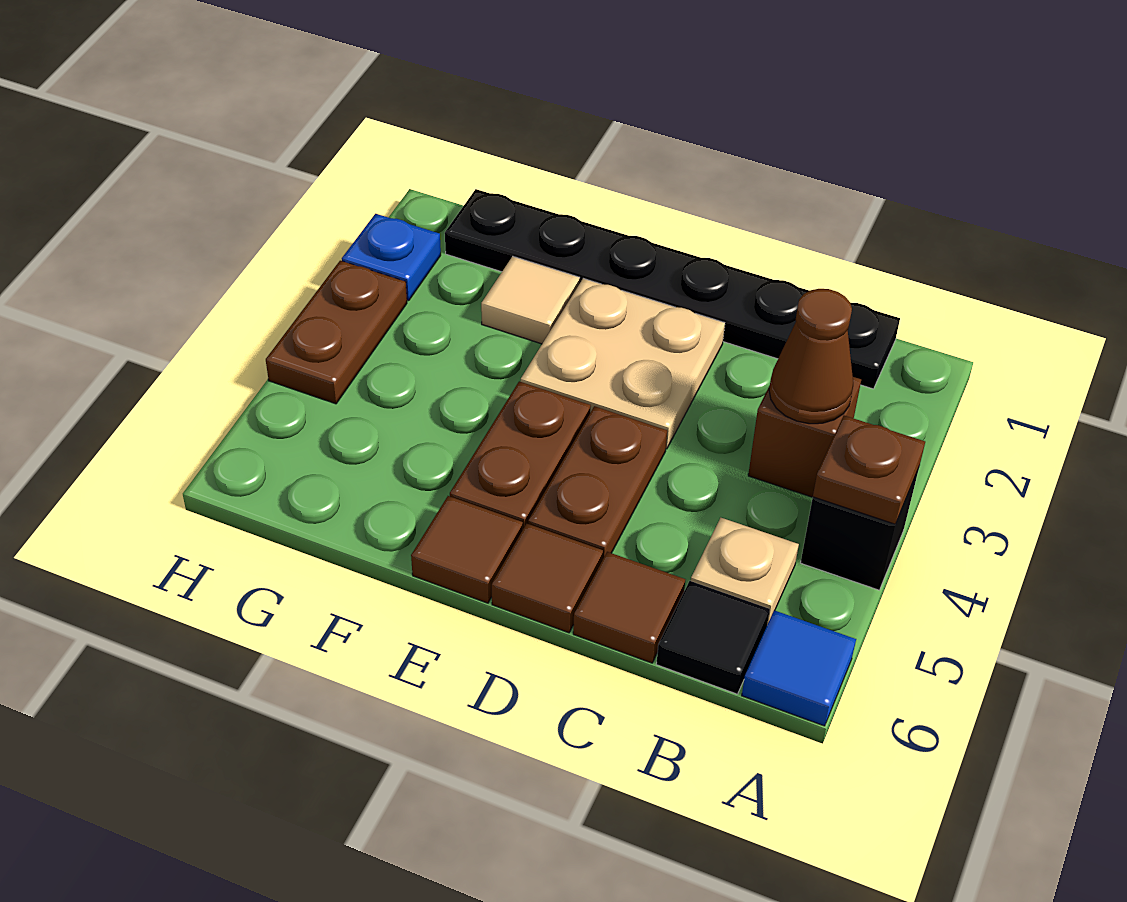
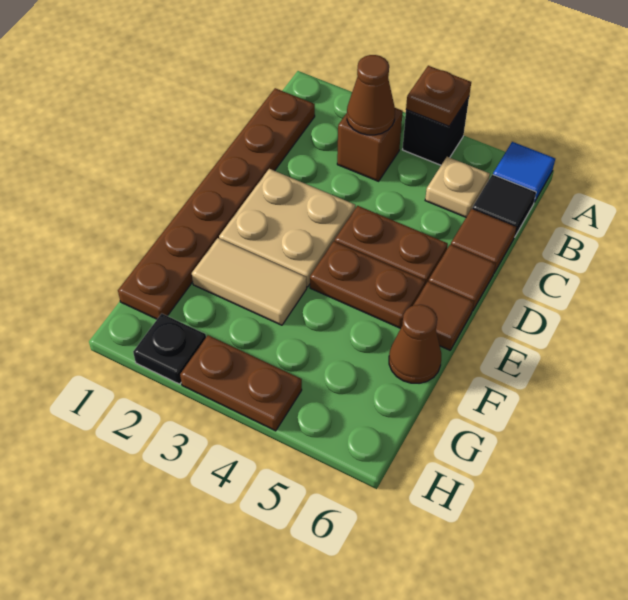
black 1x6 plate [445,189,900,389] -> brown 1x6 plate [118,88,315,319]
tan 1x1 tile [481,256,579,344] -> tan 1x2 tile [192,238,307,325]
none -> brown 1x1 cone [389,305,441,383]
blue 1x1 plate [342,214,441,301] -> black 1x1 plate [133,313,206,384]

